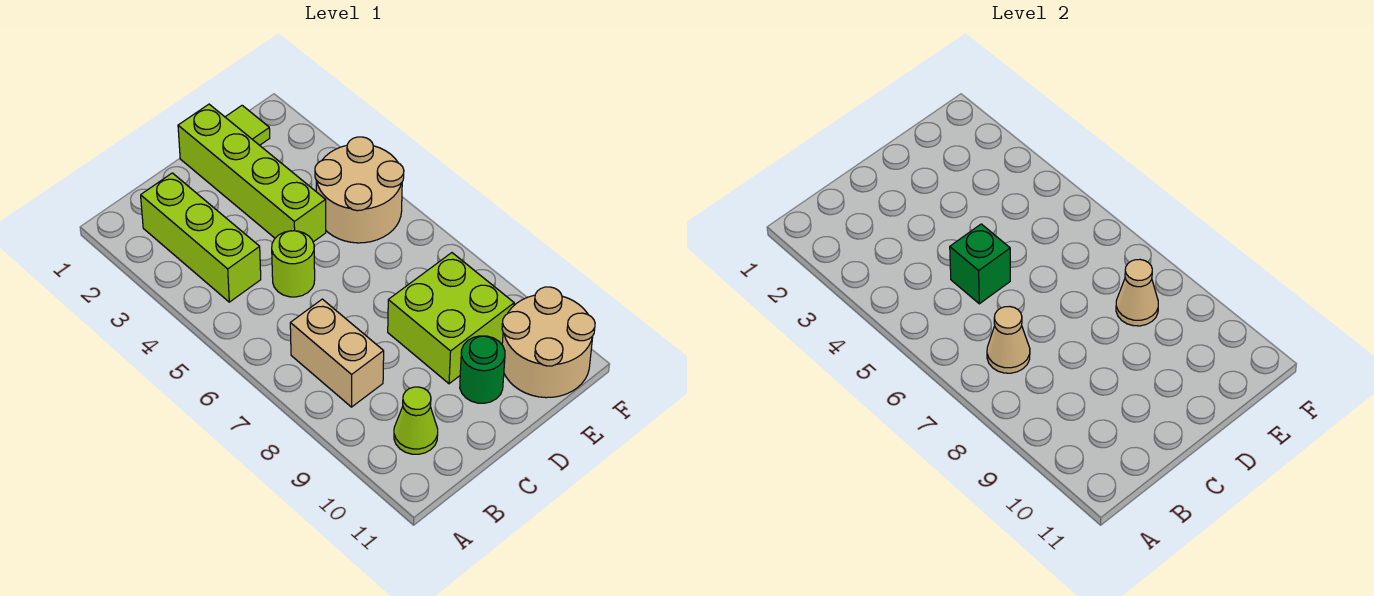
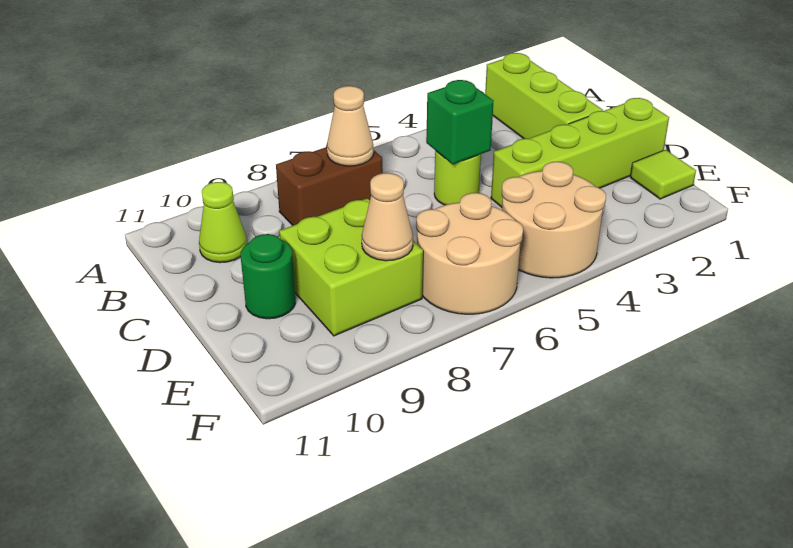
lime 1x3 brick [141,173,261,302] -> lime 1x3 brick turned to [485,53,603,139]
tan 1x2 brick [290,299,384,407] -> brown 1x2 brick [276,147,383,226]
tan 2x2 round brick [502,287,595,398] -> tan 2x2 round brick moved to [416,193,523,314]

